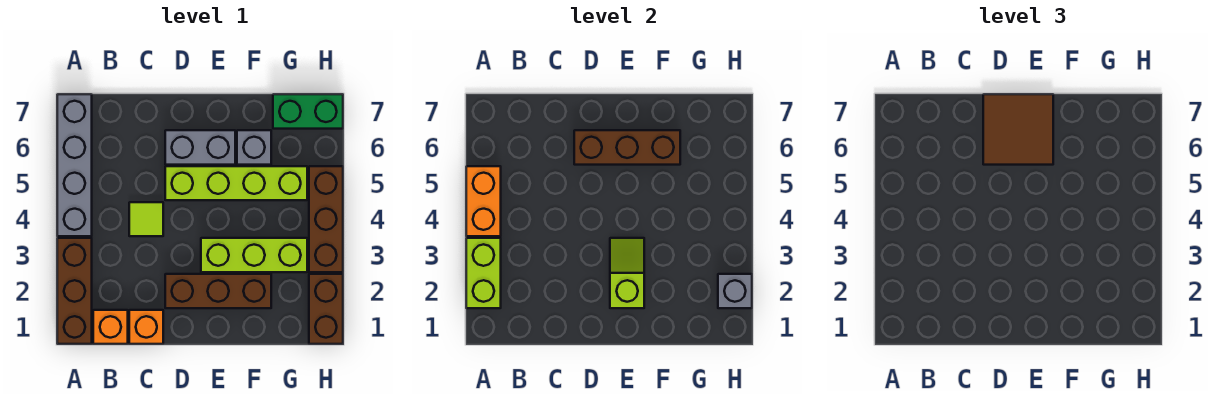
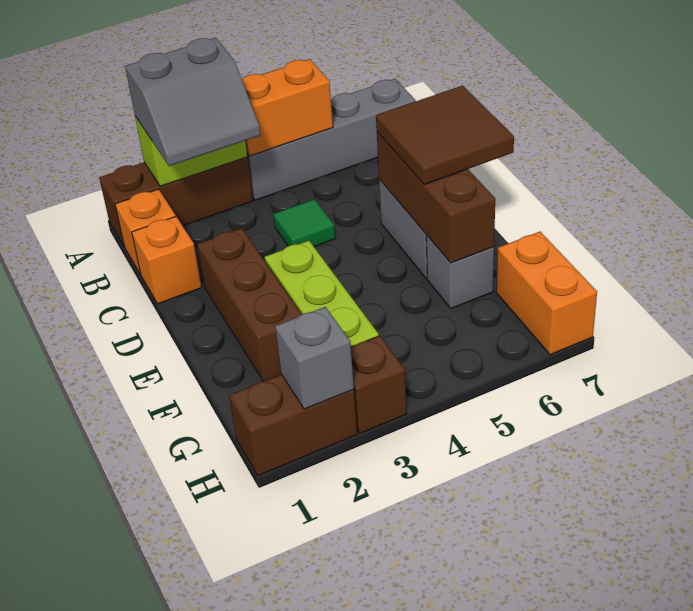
none -> grey 2x2 slope [125,38,261,166]
lime 1x1 tile [129,202,163,236] -> green 1x1 tile [273,199,335,247]
lime 1x4 brick [165,166,307,200] -> none
lime 1x2 slope [610,238,644,308] -> none
green 1x2 brick [273,94,343,129] -> orange 1x2 brick [496,232,597,355]
brown 1x3 brick [309,166,343,272] -> brown 1x1 brick [351,336,407,433]

